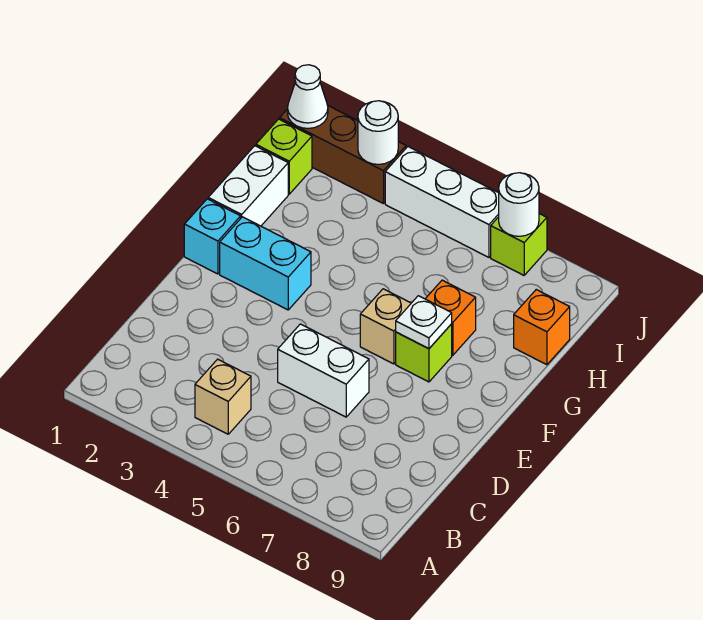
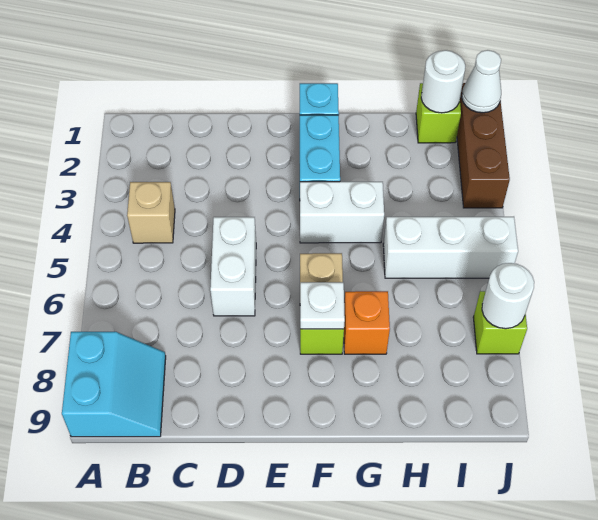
none -> cyan 2x2 slope [62,332,166,437]
white 1x2 brick [208,146,288,226] -> white 1x2 brick moved to [300,182,384,243]
orange 1x1 brick [514,290,570,365] -> none
white 1x1 round brick [358,101,398,164] -> white 1x1 round brick moved to [421,50,465,113]
white 1x3 brick [385,147,499,257] -> white 1x3 brick turned to [383,217,518,278]

